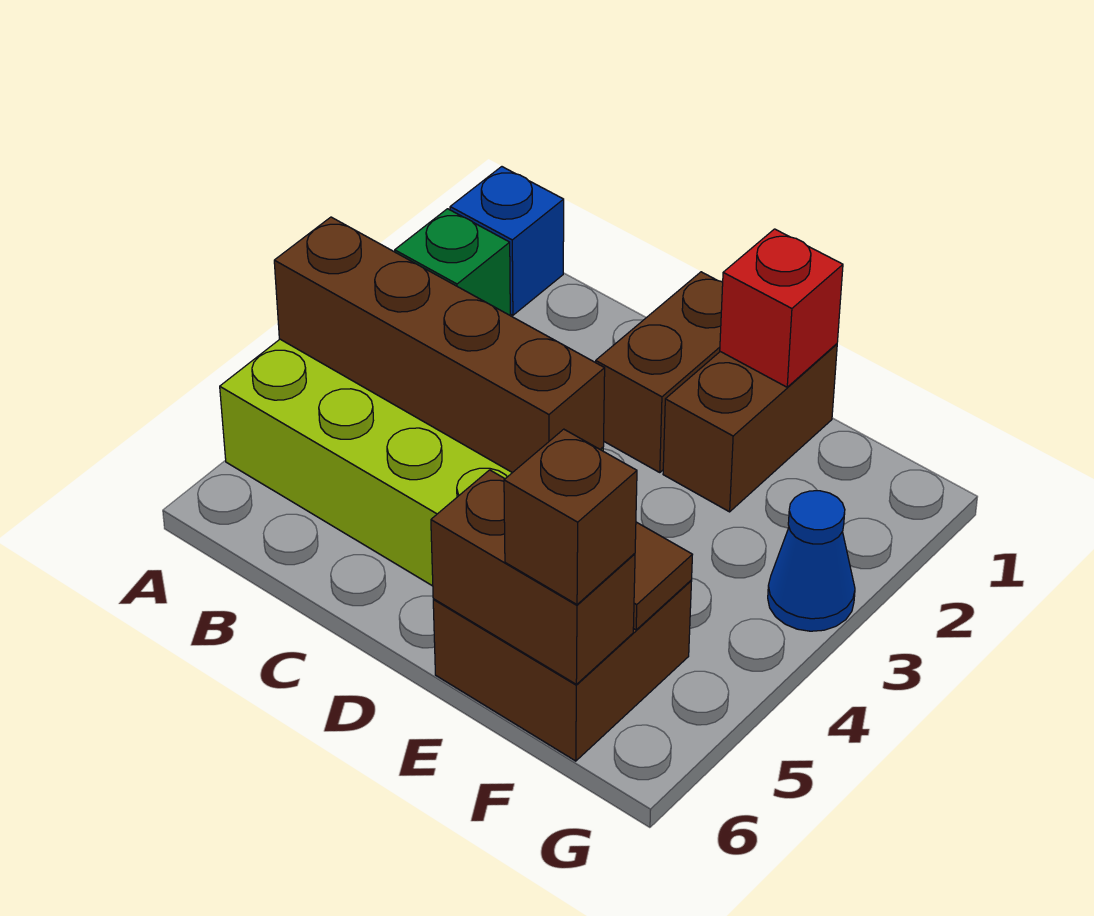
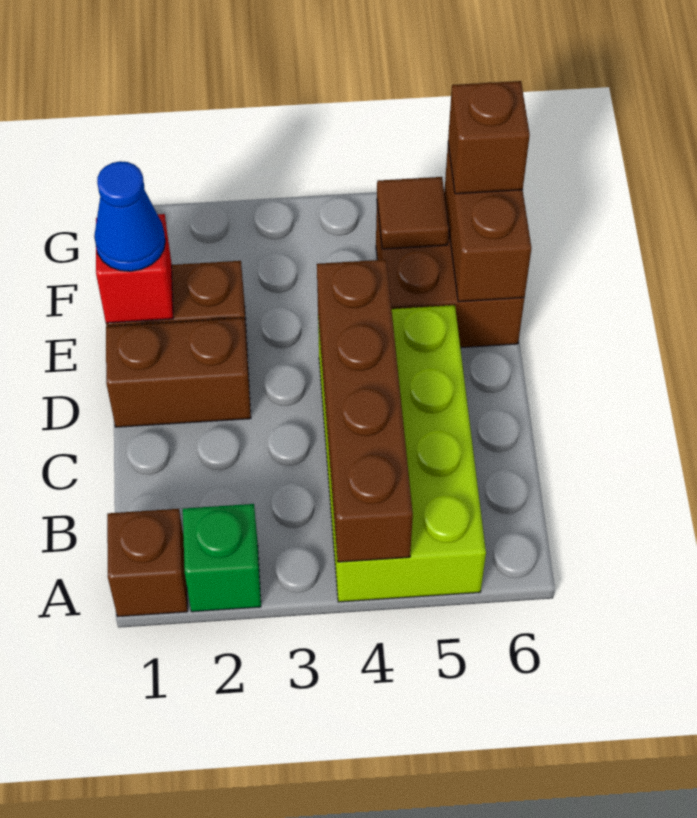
blue 1x1 brick [450,167,564,315] -> brown 1x1 brick [107,509,188,617]
blue 1x1 cone [768,491,855,631] -> blue 1x1 cone moved to [94,161,165,271]

